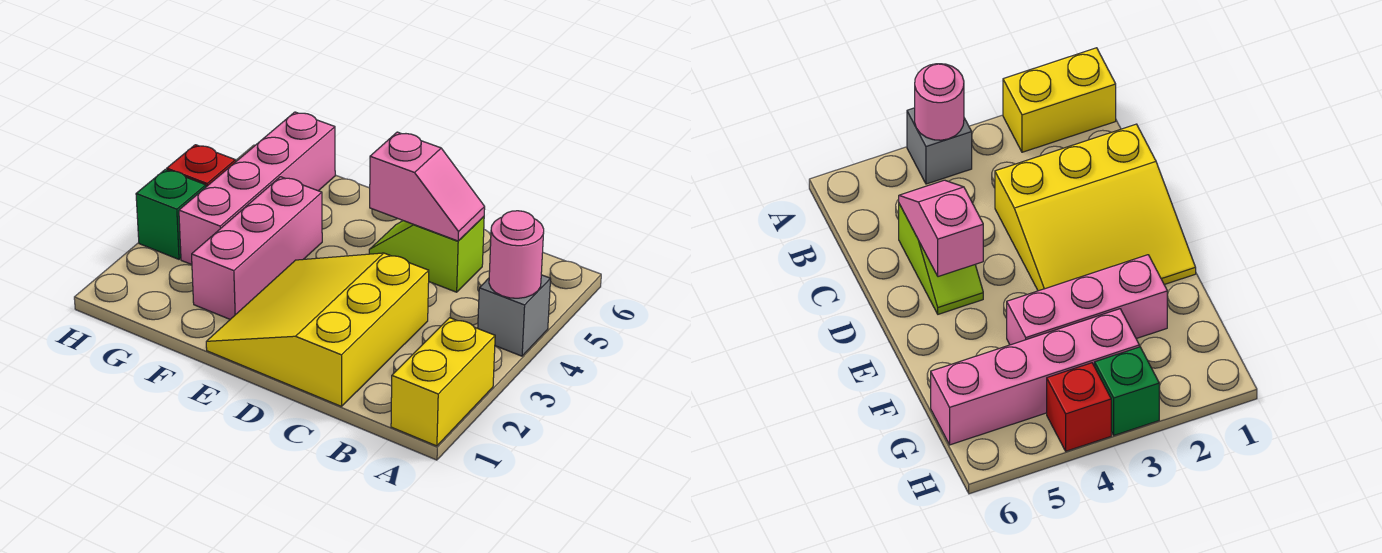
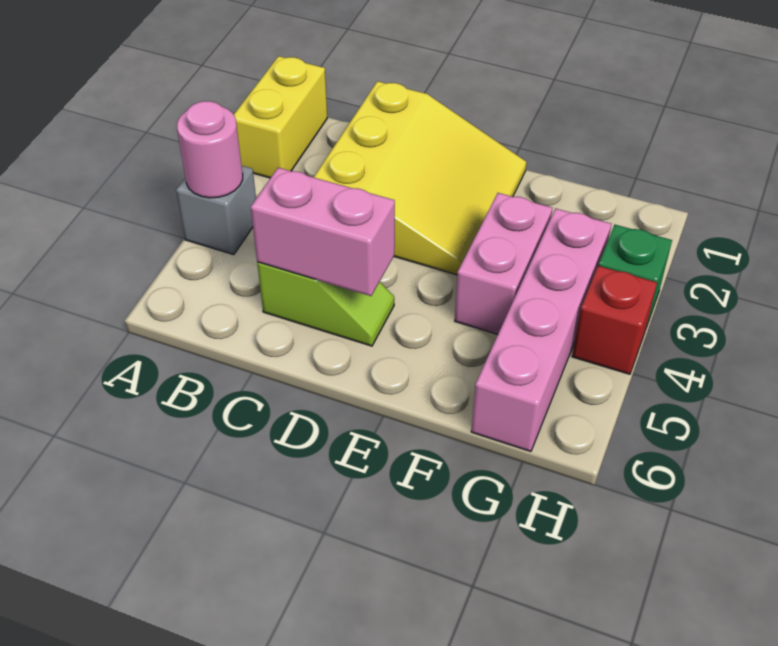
pink 1x2 slope [370,132,485,241] -> pink 1x2 brick [251,168,395,296]
pink 1x3 brick [192,177,322,319] -> pink 1x2 brick [455,193,552,334]

